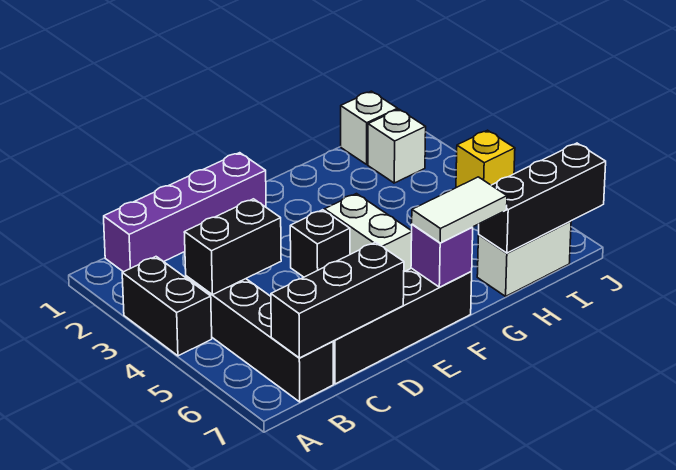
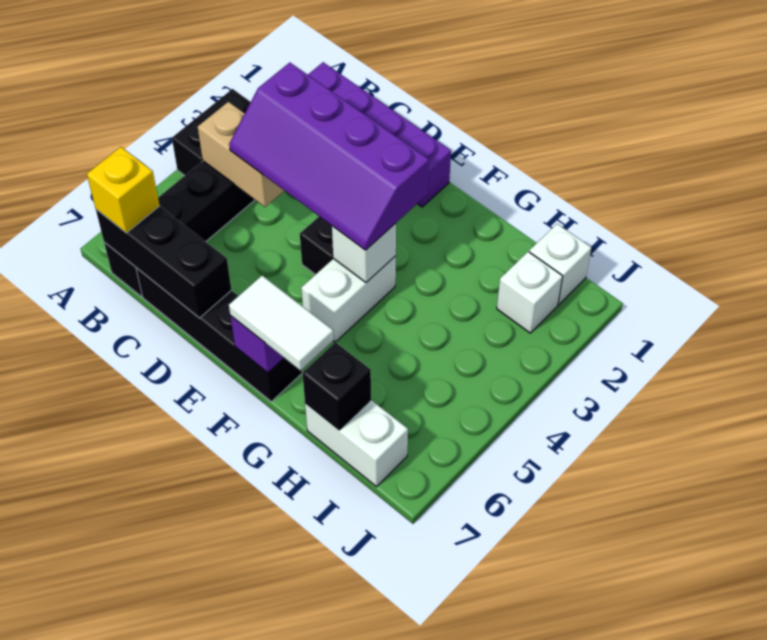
black 1x2 brick [184,199,281,295] -> tan 1x2 brick [198,102,284,207]
none -> purple 2x4 slope [229,63,429,250]
none -> white 1x1 brick [332,223,396,282]
black 1x3 brick [479,143,606,253] -> black 1x1 brick [302,342,371,430]
yellow 1x1 brick [456,130,515,187] -> yellow 1x1 brick moved to [87,147,160,233]

